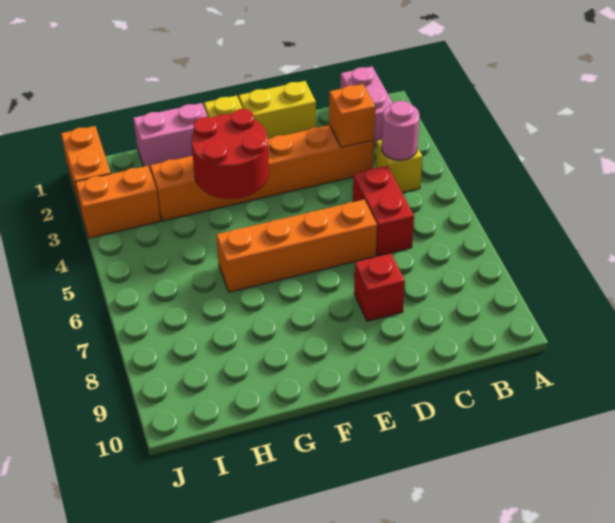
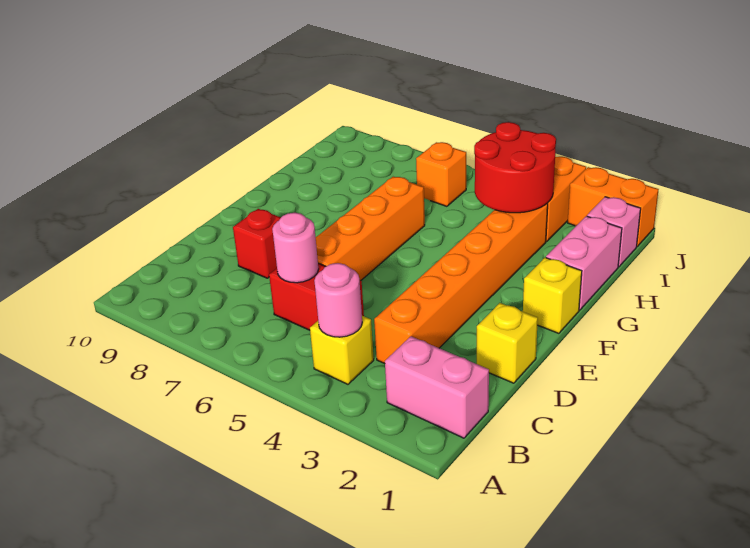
orange 1x1 brick [329,84,375,147] -> orange 1x1 brick moved to [416,142,466,206]
none -> pink 1x1 round brick [272,213,318,283]
yellow 1x2 brick [239,81,316,139] -> yellow 1x1 brick [477,303,538,383]
red 2x2 round brick [191,109,269,199] -> red 2x2 round brick moved to [474,122,556,213]
none -> pink 1x1 brick [587,197,641,267]

